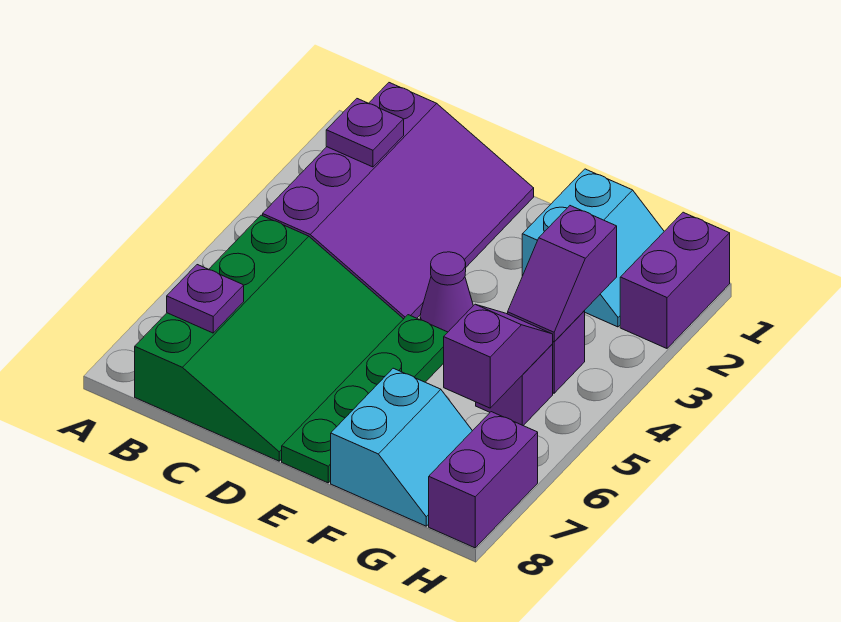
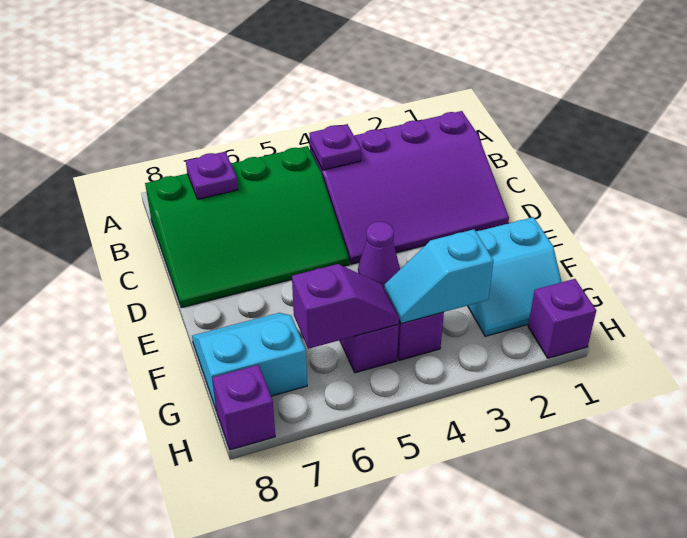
purple 1x1 plate [326,99,404,167] -> purple 1x1 plate moved to [309,124,361,170]
green 1x4 plate [282,315,448,483] -> none
cyan 2x2 slope [331,368,472,526] -> cyan 2x2 slope turned to [192,313,307,411]
purple 1x2 slope [508,206,617,342] -> cyan 1x2 slope [385,229,494,324]
purple 1x2 brick [620,212,730,348] -> purple 1x1 brick [528,279,596,358]
purple 1x2 brick [429,412,538,548] -> purple 1x1 brick [212,365,275,450]

